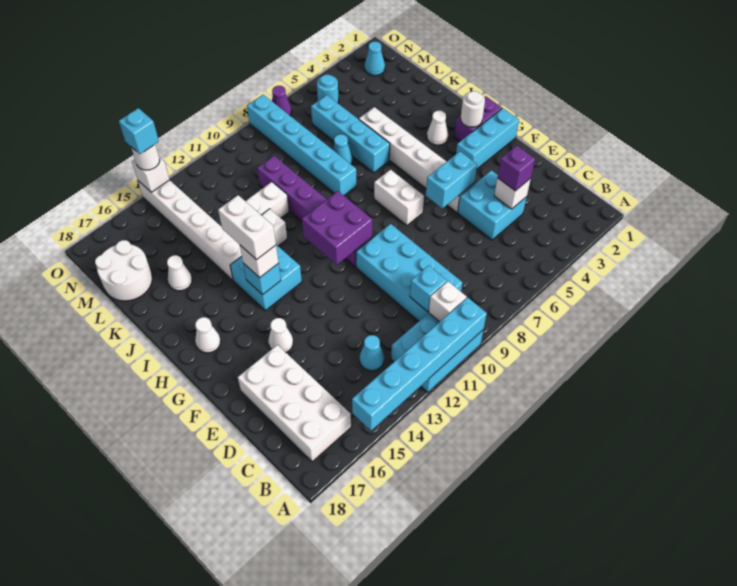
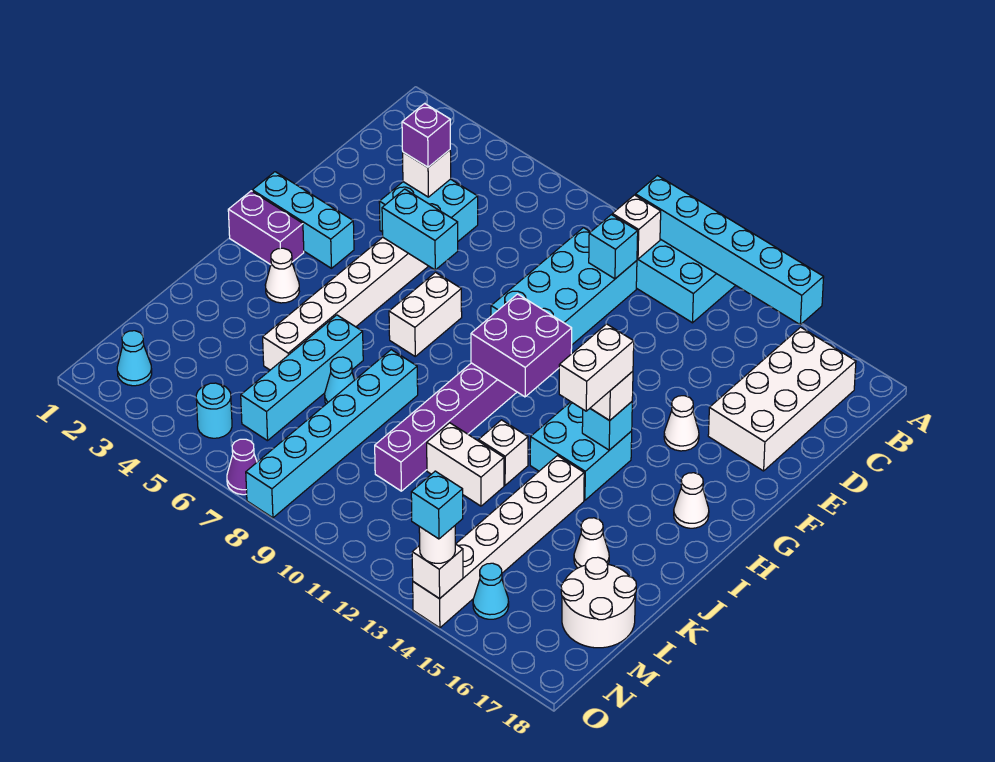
cyan 1x1 cone [360,335,384,371] -> cyan 1x1 cone moved to [473,563,509,619]
white 1x1 round brick [461,91,485,127] -> none

